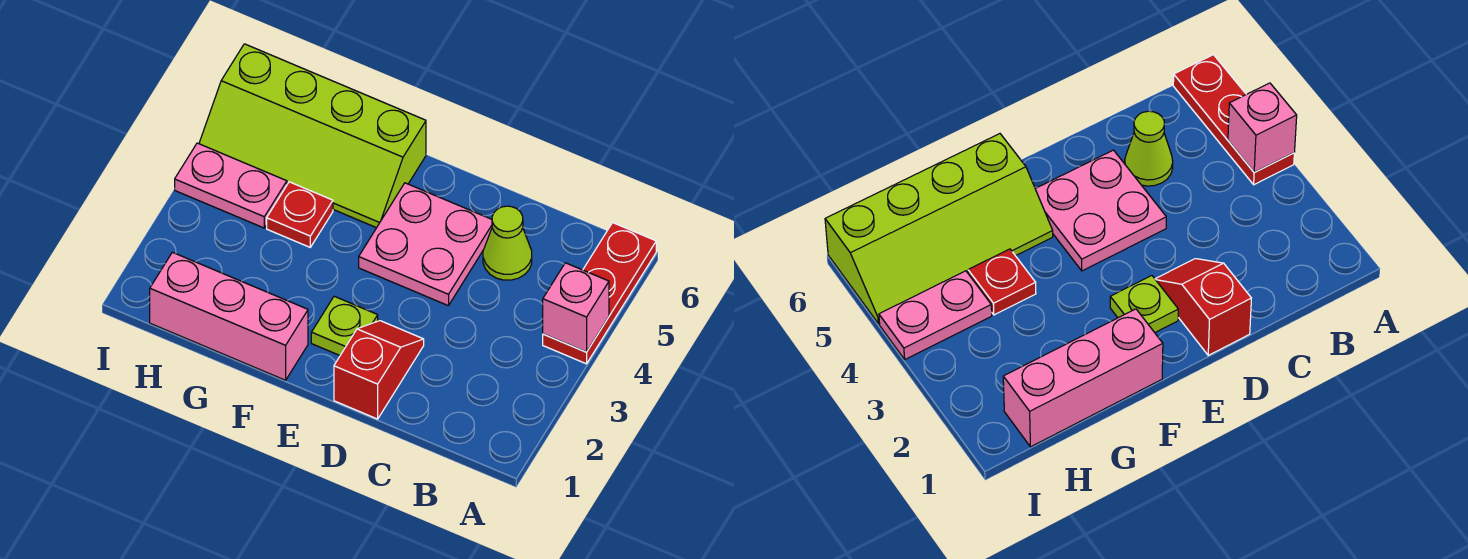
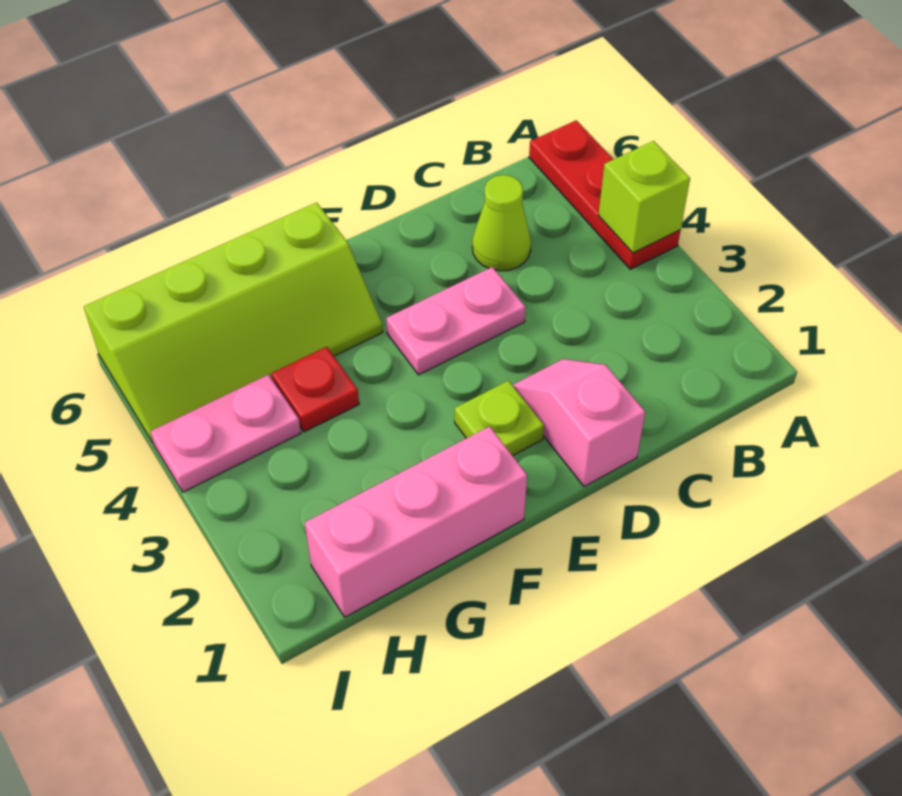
pink 1x1 brick [543,263,609,352] -> lime 1x1 brick [598,141,690,253]
red 1x2 slope [334,321,424,419] -> pink 1x2 slope [513,359,645,487]
pink 2x2 plate [359,183,492,306] -> pink 1x2 plate [386,267,526,375]

